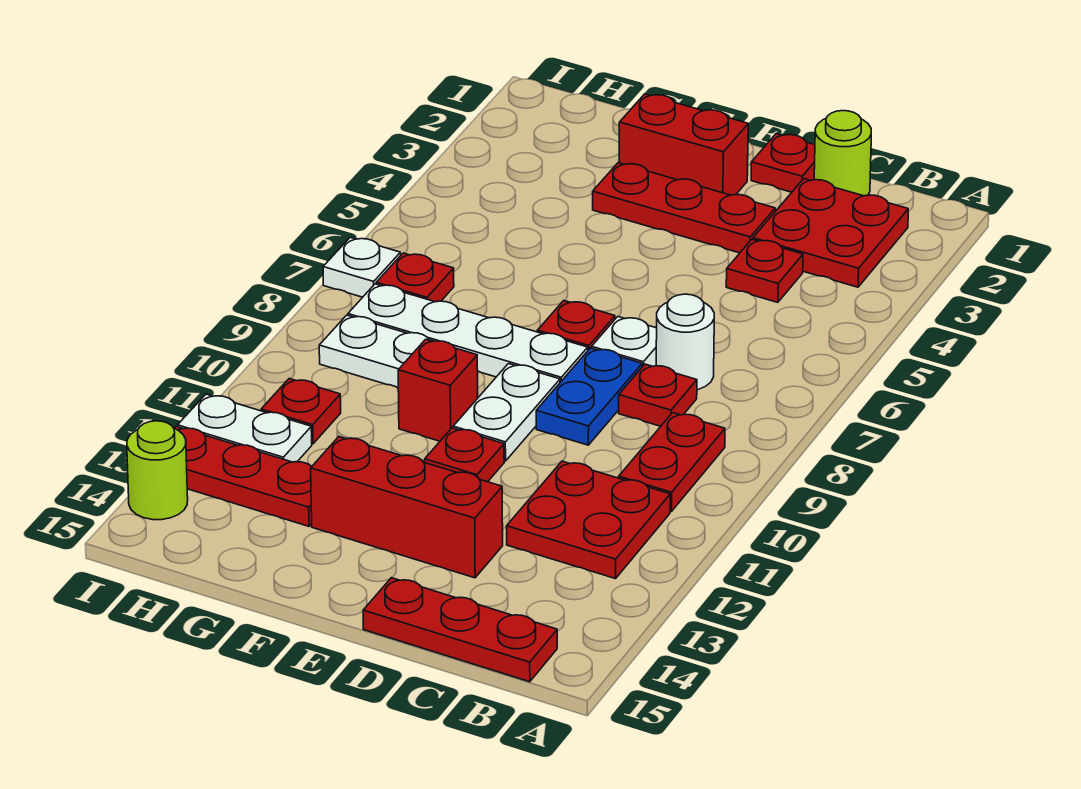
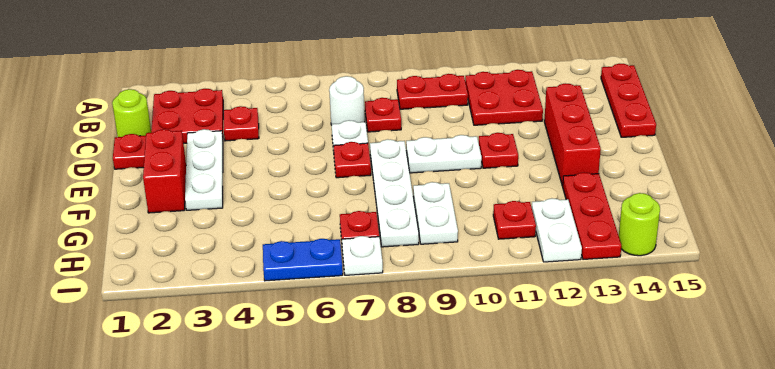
red 1x3 plate [593,163,775,253] -> white 1x3 plate [185,129,223,210]
blue 1x2 plate [536,348,642,445] -> blue 1x2 plate moved to [263,239,343,281]
red 1x1 brick [398,339,478,441] -> none

